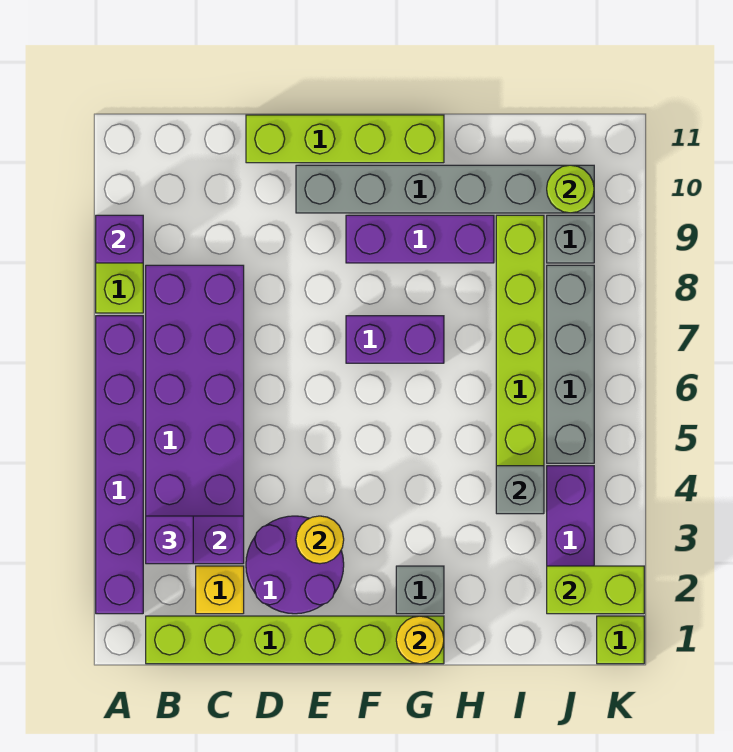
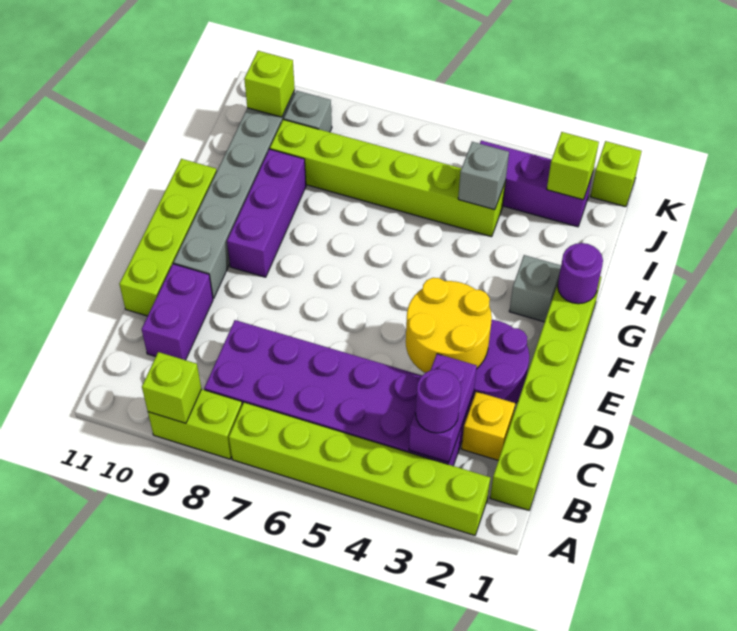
purple 1x6 brick [96,316,143,614] -> lime 1x6 brick [229,402,490,535]
purple 1x1 brick [96,215,143,263] -> lime 1x1 brick [142,352,201,423]
purple 1x1 brick [146,516,193,564] -> purple 1x1 round brick [416,369,461,433]
yellow 1x1 round brick [296,516,344,564] -> yellow 2x2 round brick [406,278,492,373]
purple 1x2 brick [346,316,444,363] -> purple 1x2 brick moved to [142,264,213,360]
yellow 1x1 round brick [396,616,444,664] -> purple 1x1 round brick [558,243,603,304]
lime 1x2 brick [547,566,644,614] -> lime 1x1 brick [547,132,599,200]
grey 1x4 brick [547,265,594,463] -> none
lime 1x1 round brick [547,165,594,213] -> lime 1x1 brick [244,51,295,117]

